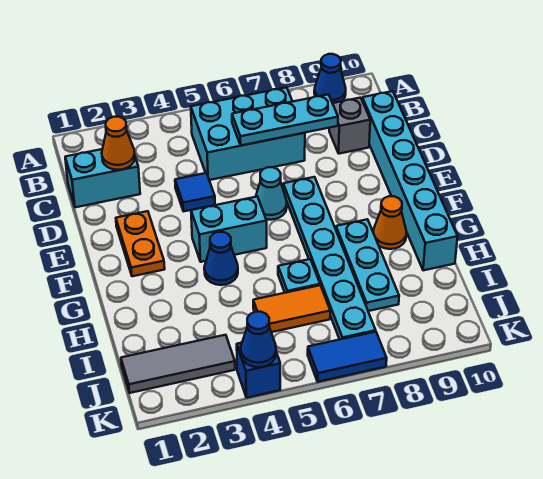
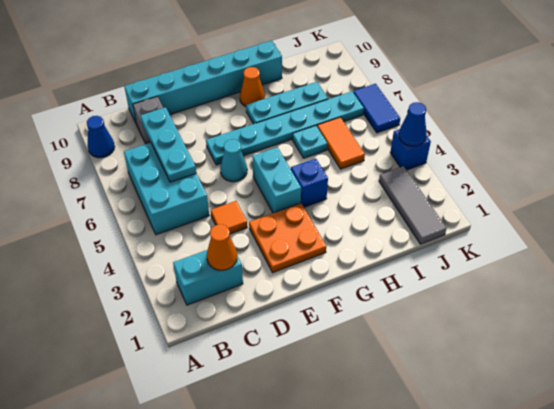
cyan 1x2 brick [65,149,140,207] -> cyan 1x2 brick turned to [173,250,243,305]
blue 1x1 tile [175,173,215,211] -> orange 1x1 tile [211,201,247,234]
orange 1x2 plate [116,211,165,276] -> orange 2x2 plate [249,203,326,273]
blue 1x1 cone [204,232,238,285] -> blue 1x1 brick [291,158,328,207]

